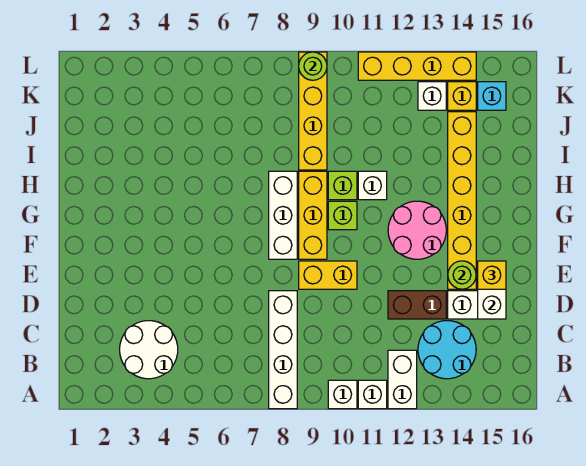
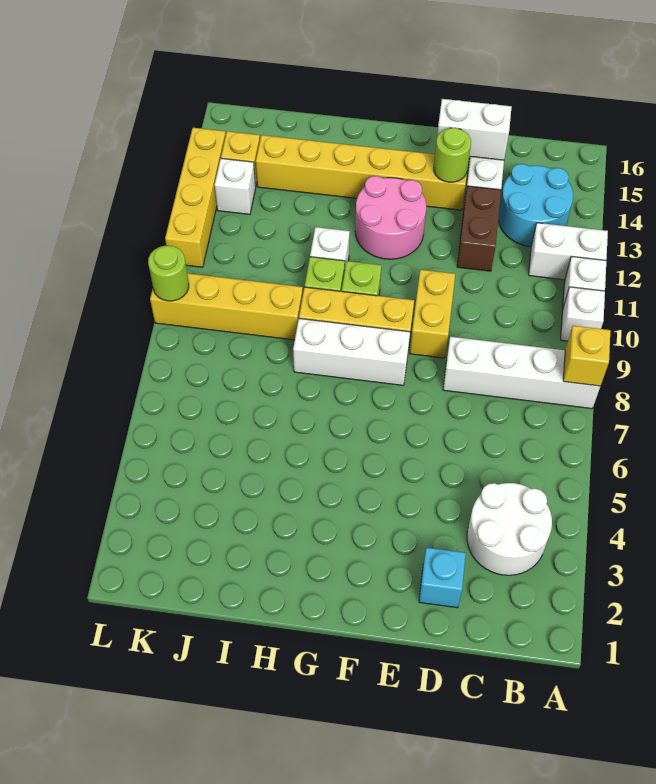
yellow 1x1 brick [478,261,506,289] -> yellow 1x1 brick moved to [563,326,610,386]
cyan 1x1 brick [478,82,506,110] -> cyan 1x1 brick moved to [419,548,466,608]

